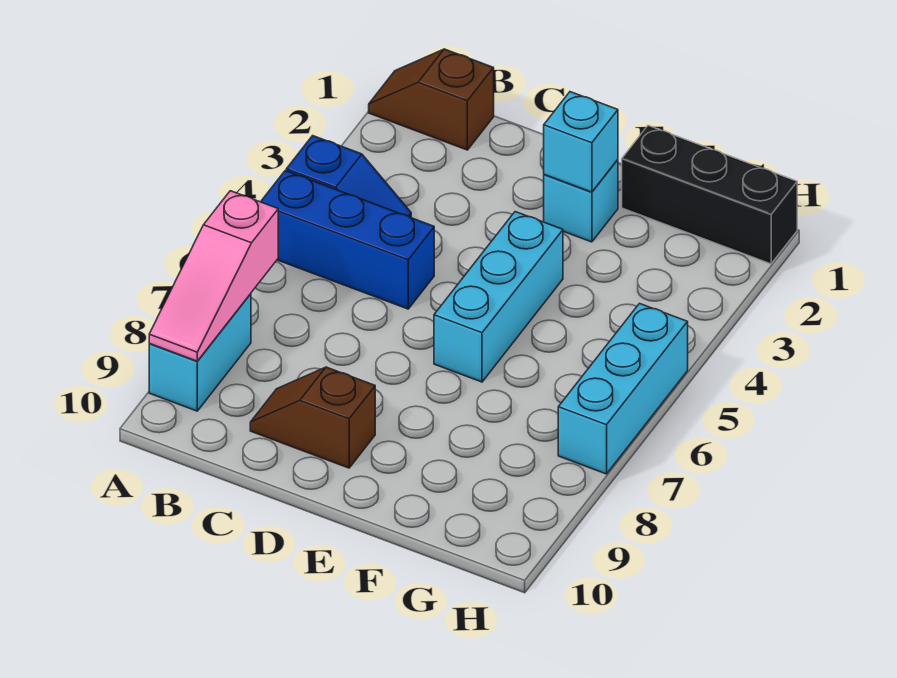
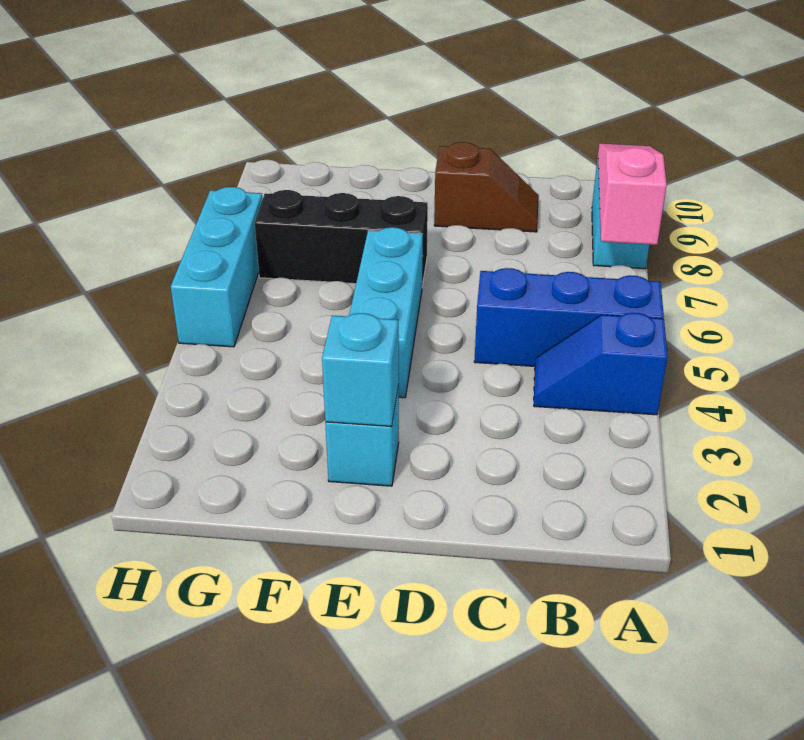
brown 1x2 slope [369,49,494,150] -> none
black 1x3 brick [622,126,797,264] -> black 1x3 brick moved to [255,190,428,286]

